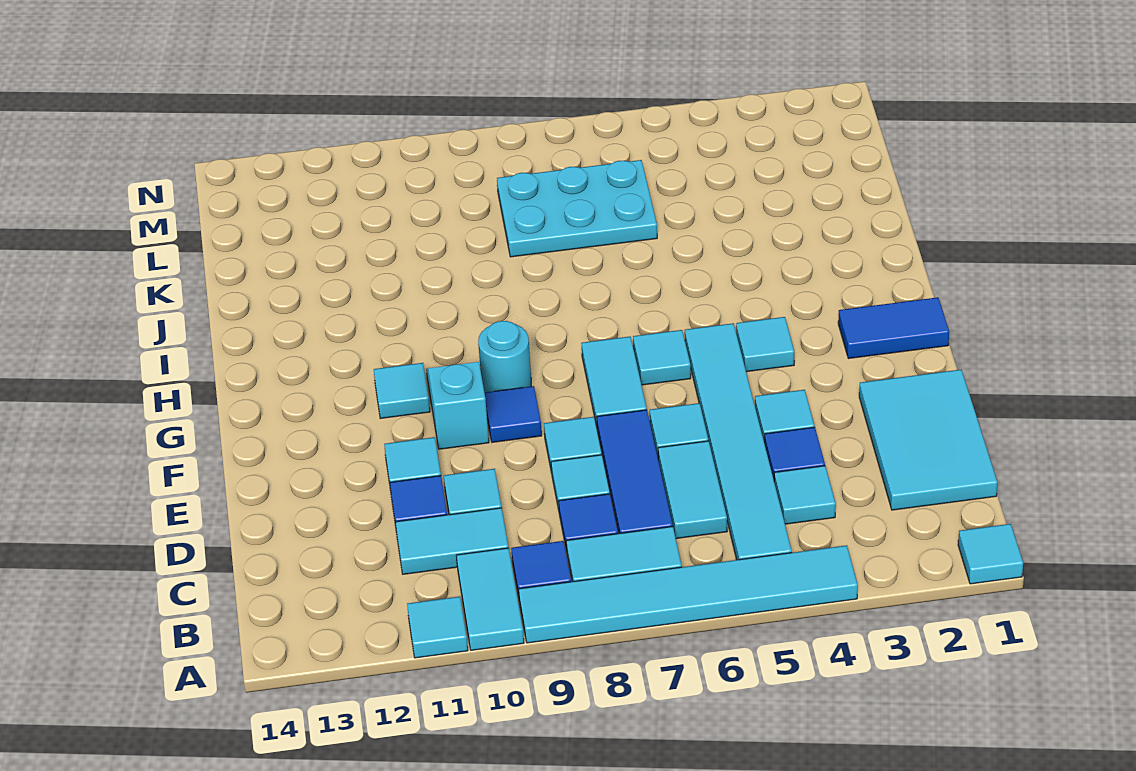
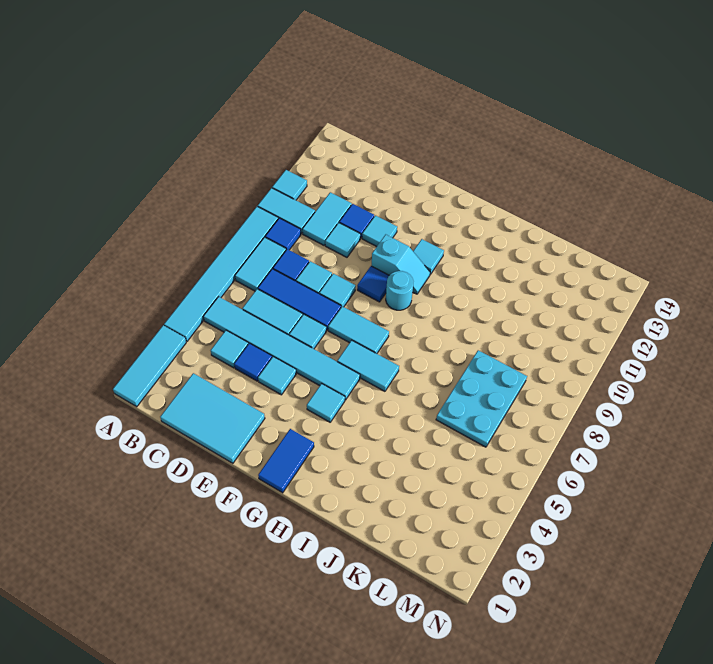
cyan 1x1 tile [958,524,1023,584] -> cyan 1x3 tile [113,325,186,407]
cyan 1x1 tile [633,330,691,385] -> cyan 1x2 tile [337,340,399,391]

